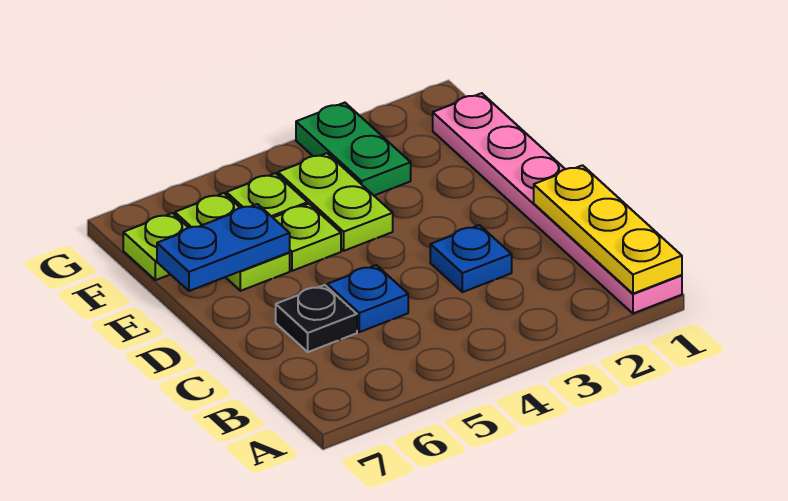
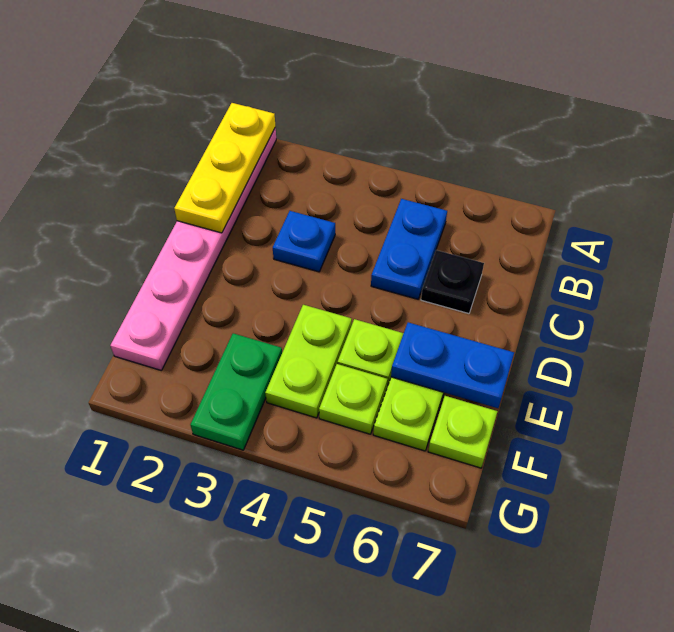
blue 1x1 plate [327,265,408,332] -> blue 1x2 plate [371,199,447,299]

